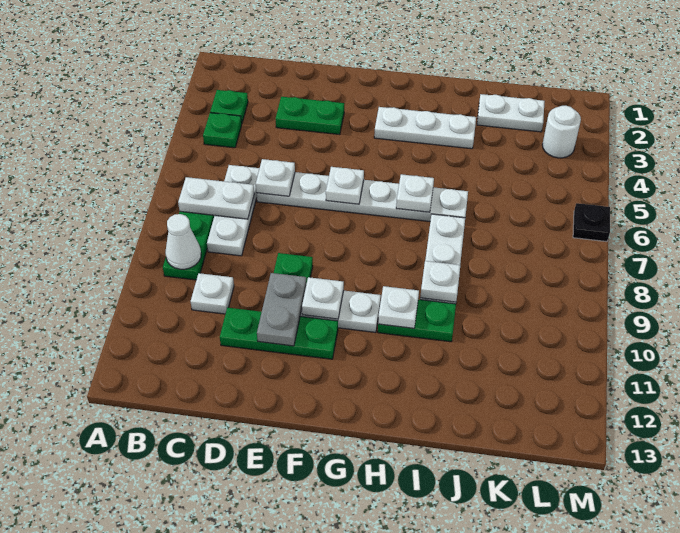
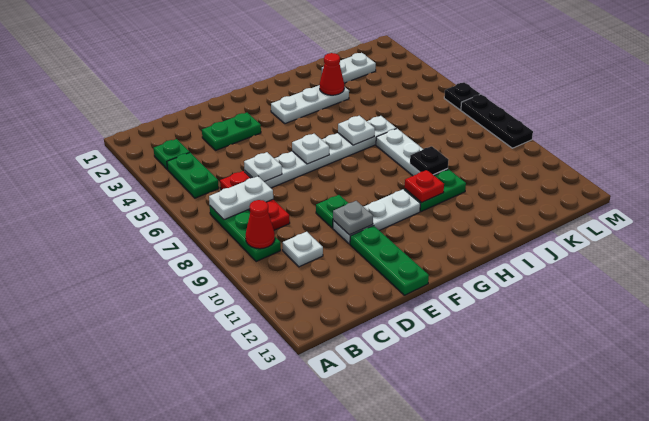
green 1x1 plate [203,113,242,148] -> green 1x2 plate [167,153,219,198]
white 1x1 cone [165,214,201,269] -> red 1x1 cone [246,200,275,249]
white 1x3 plate [207,165,260,256] -> red 1x3 plate [220,171,290,230]
green 1x3 plate [220,307,338,359] -> green 1x3 plate turned to [350,226,429,295]
grey 1x2 plate [257,273,306,346] -> grey 1x1 plate [333,201,373,235]
white 1x1 plate [302,277,344,319] -> none
white 1x1 plate [378,286,419,328] -> red 1x1 plate [405,170,444,203]
none -> red 1x1 cone [320,53,344,95]
white 1x1 plate [420,261,460,302] -> black 1x1 plate [410,146,449,175]
white 1x1 round brick [542,106,581,158] -> none
none -> black 1x3 plate [461,94,533,148]

